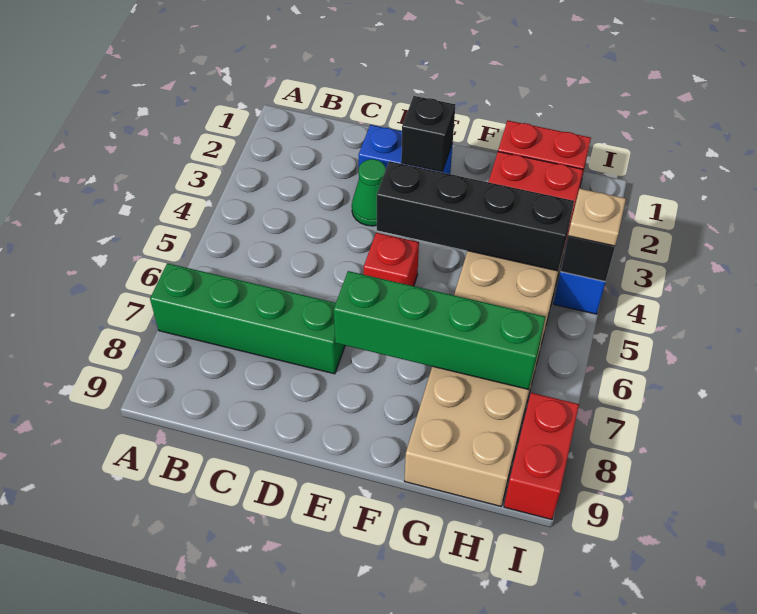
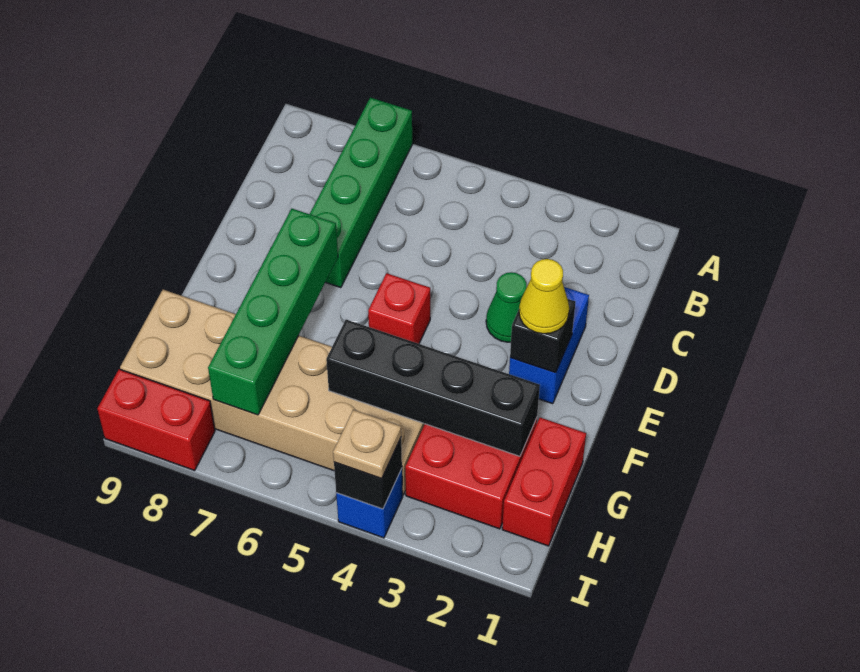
none -> yellow 1x1 cone [519,259,569,334]
black 1x4 brick [377,161,574,271] -> black 1x4 brick turned to [326,319,540,456]

